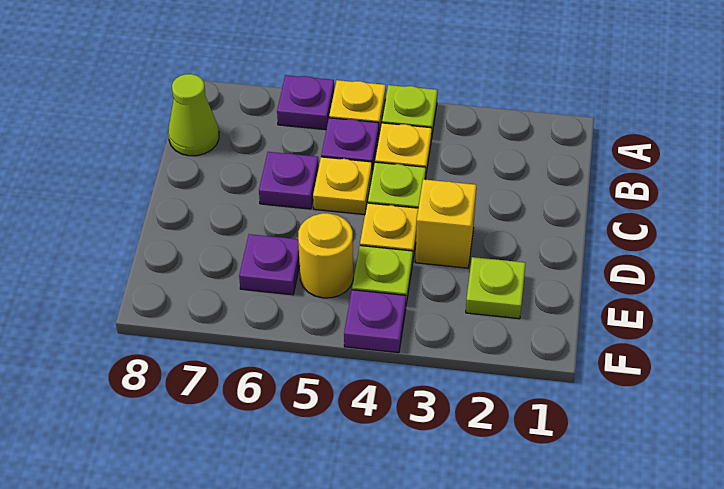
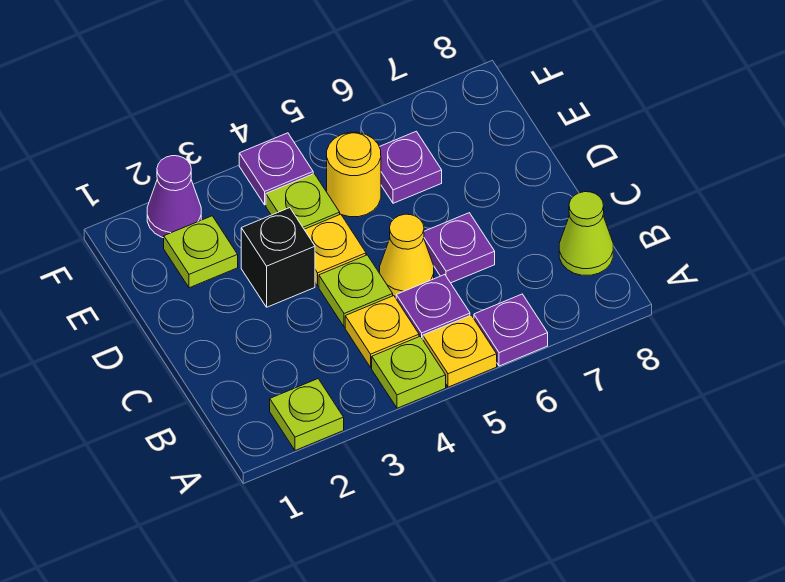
none -> lime 1x1 plate [270,379,344,450]
yellow 1x1 plate [313,157,372,215] -> yellow 1x1 cone [380,214,434,296]
yellow 1x1 brick [416,179,476,268] -> black 1x1 brick [241,208,315,307]
none -> purple 1x1 cone [147,156,201,238]

